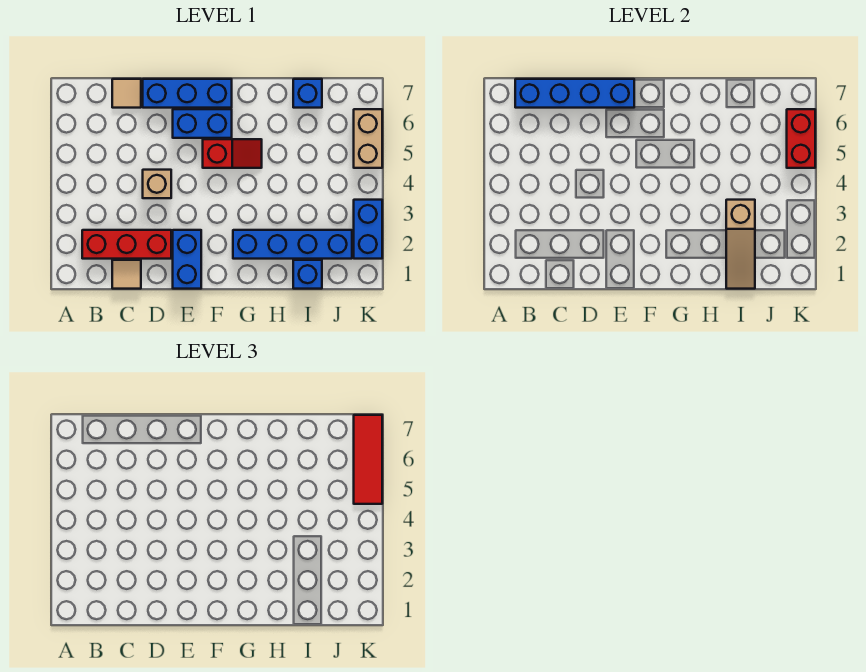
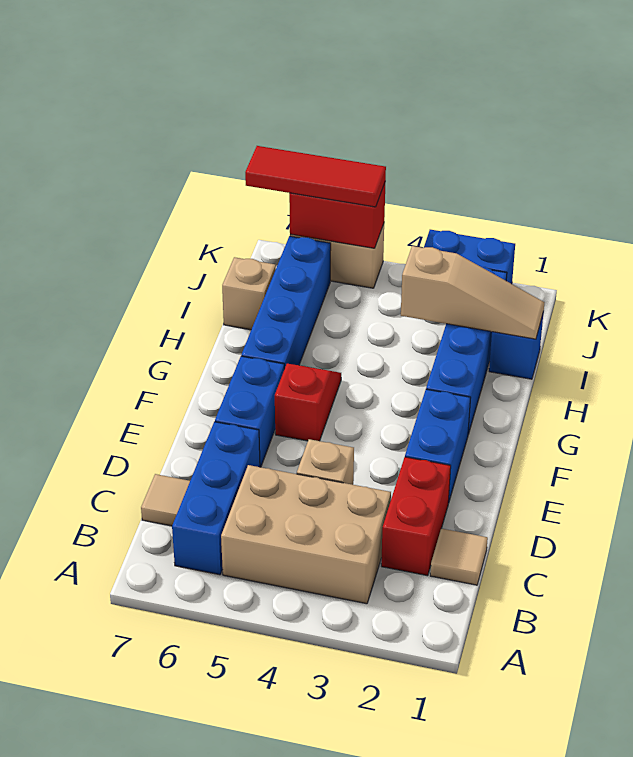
red 1x3 brick [82,230,171,259] -> red 1x2 brick [381,457,451,576]
none -> tan 2x3 brick [221,465,391,604]
blue 1x4 brick [515,79,634,108] -> blue 1x4 brick moved to [241,236,331,369]
blue 1x3 brick [143,79,232,108] -> blue 1x3 brick moved to [172,422,260,575]
blue 1x2 brick [173,230,201,289] -> blue 1x2 brick turned to [405,389,470,503]
blue 1x1 brick [293,79,322,108] -> tan 1x1 brick [222,257,276,330]

